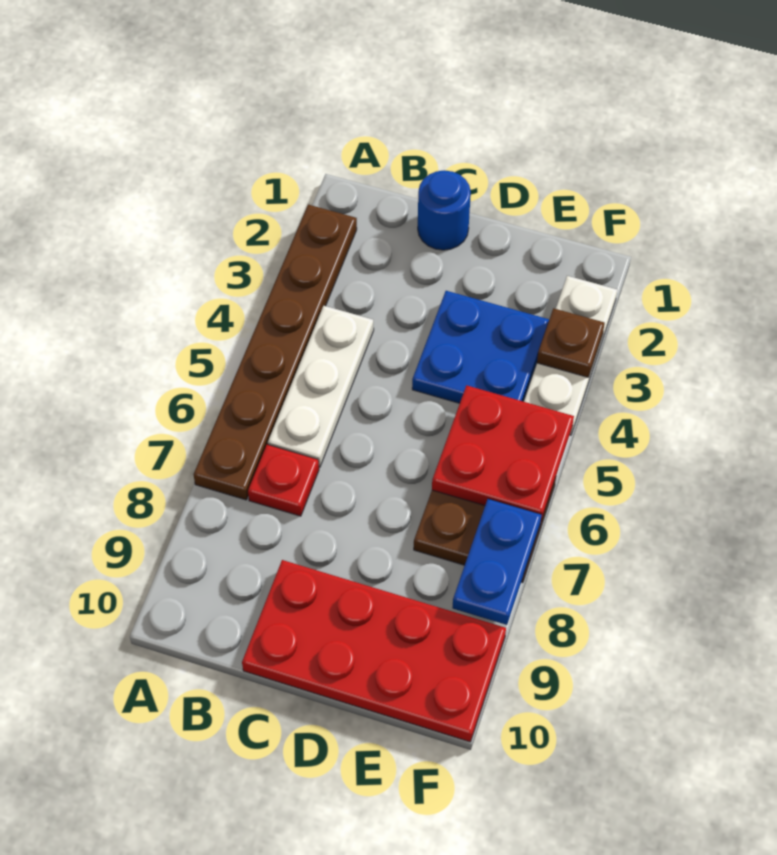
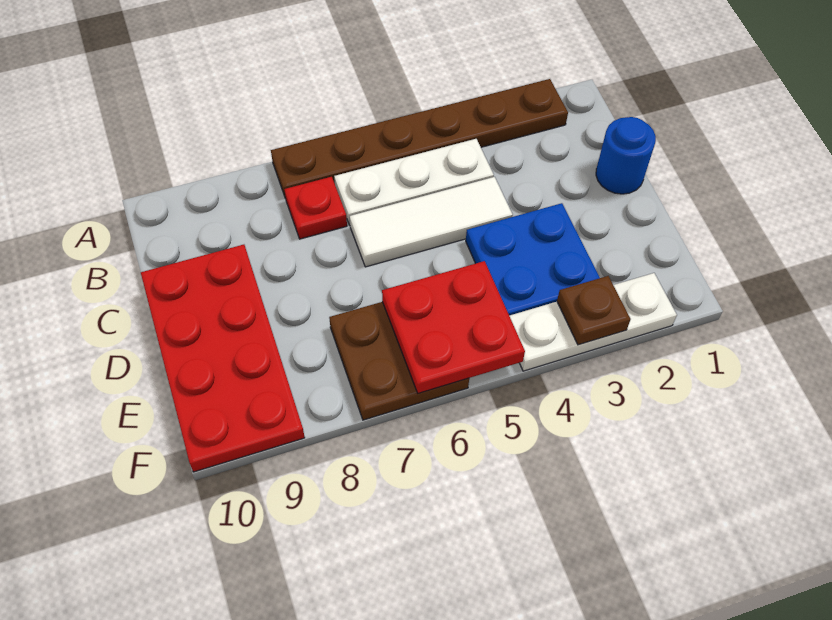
none -> white 1x3 tile [350,177,513,267]
blue 1x2 plate [452,499,541,625] -> none

